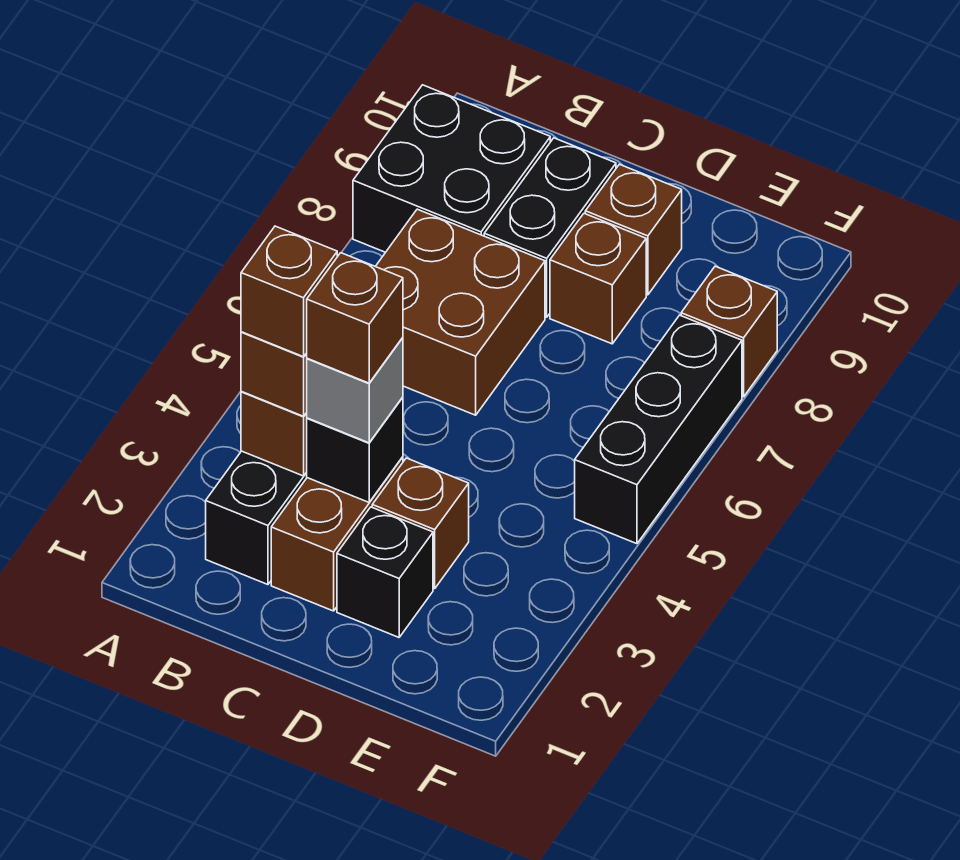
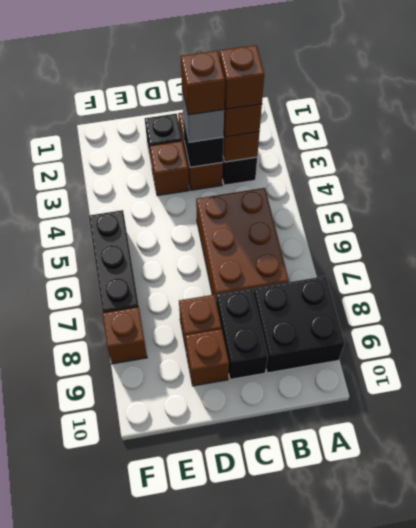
brown 2x2 brick [376,209,545,415] -> brown 2x3 brick [196,188,289,298]

